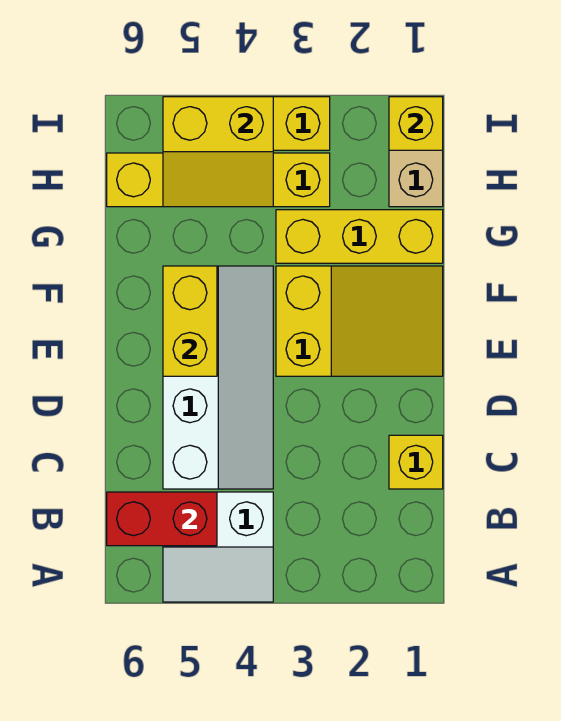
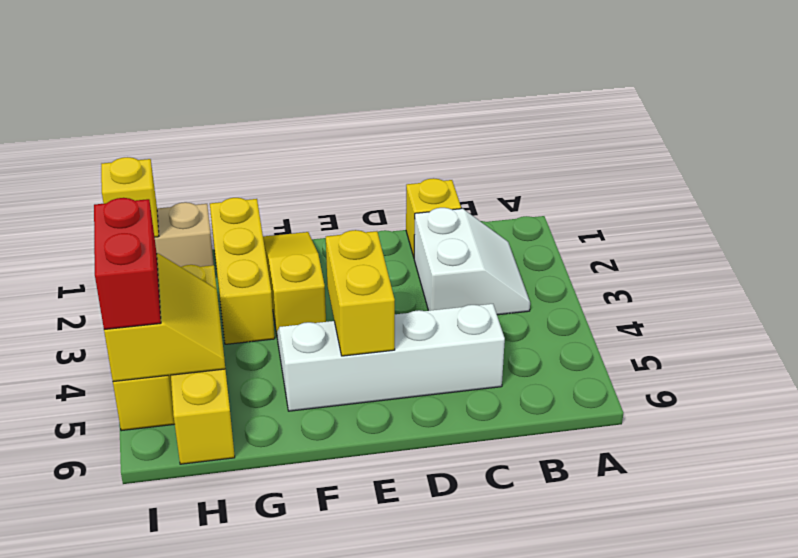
white 2x2 slope [163,492,273,602] -> white 2x2 slope moved to [414,208,530,315]
red 1x2 brick [107,492,217,546] -> red 1x2 brick moved to [94,198,161,329]
yellow 2x3 slope [276,266,443,376] -> yellow 1x3 slope [263,232,326,334]
yellow 1x2 brick [163,266,217,376] -> yellow 1x2 brick turned to [326,230,395,356]

